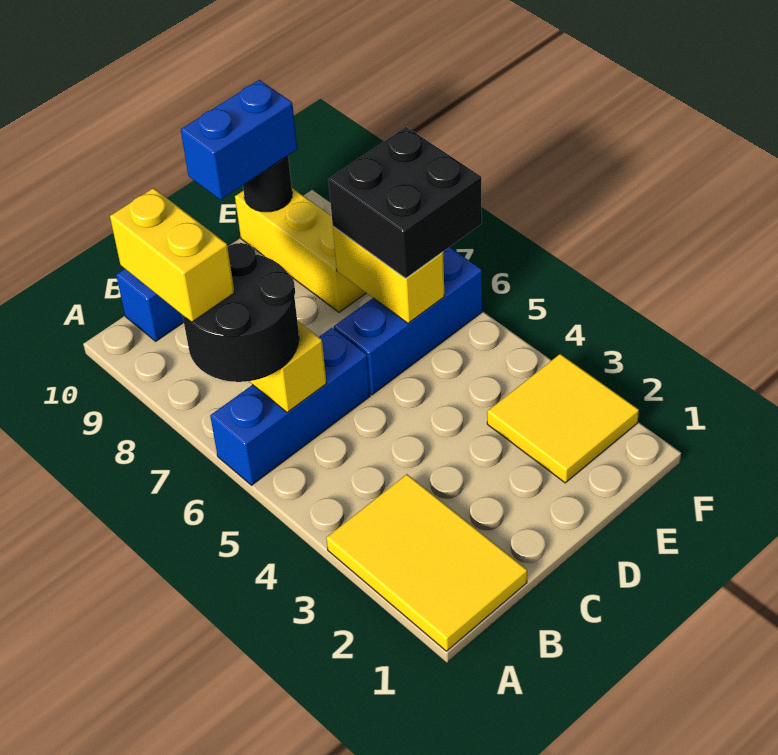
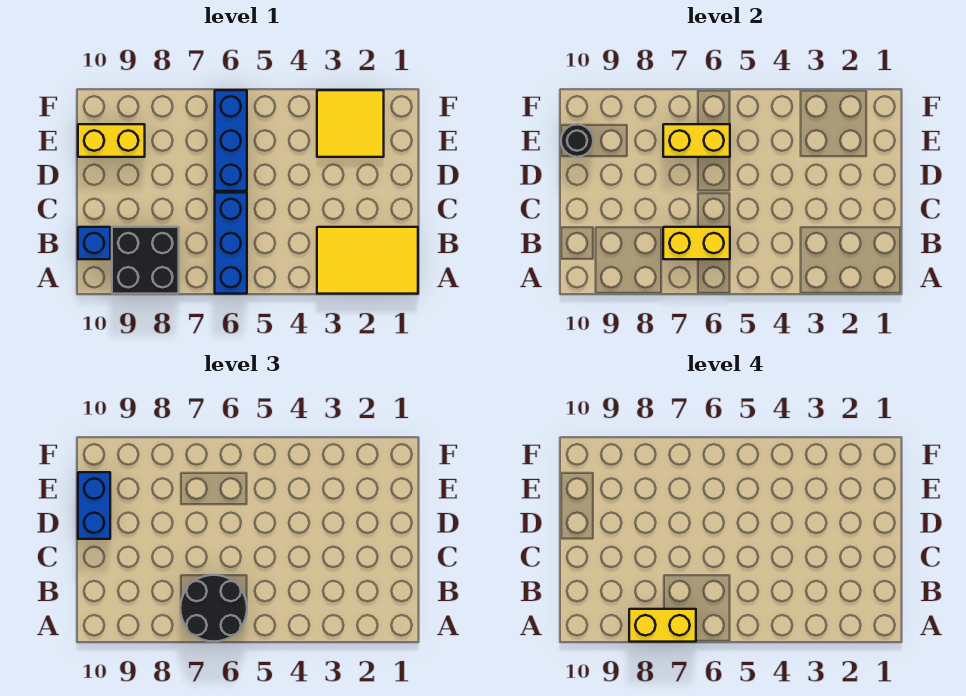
black 2x2 brick [328,127,482,278] -> black 2x2 brick moved to [112,227,179,294]
yellow 1x3 brick [235,188,366,312] -> yellow 1x2 brick [78,124,145,157]

